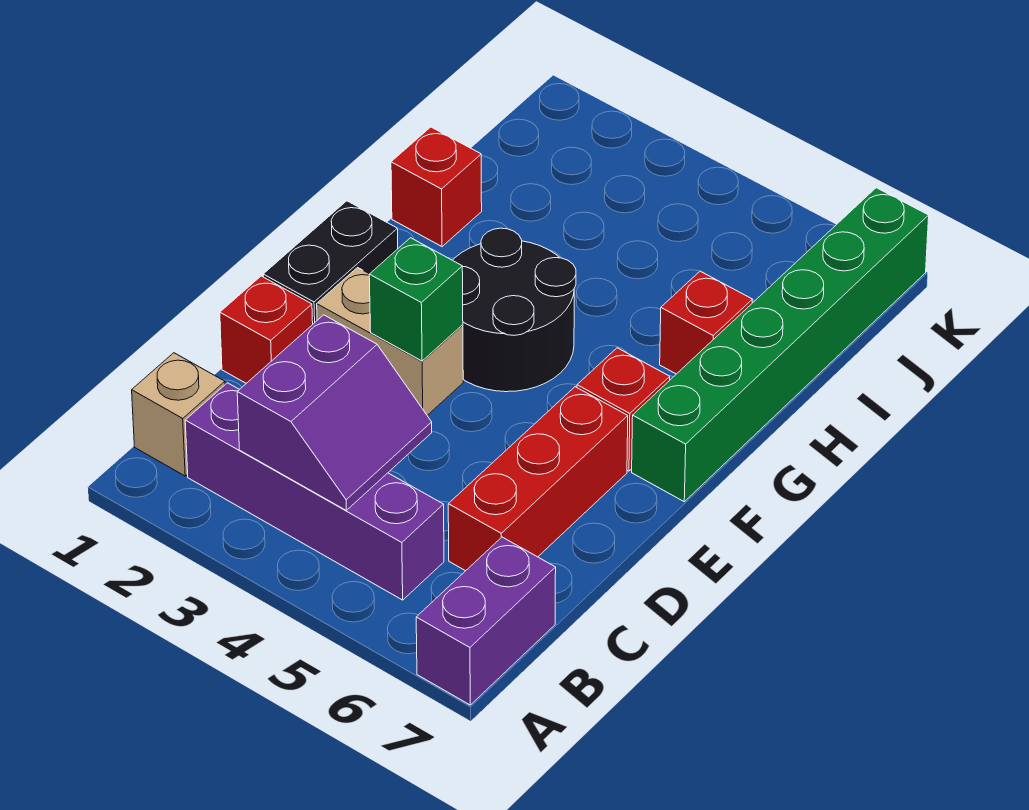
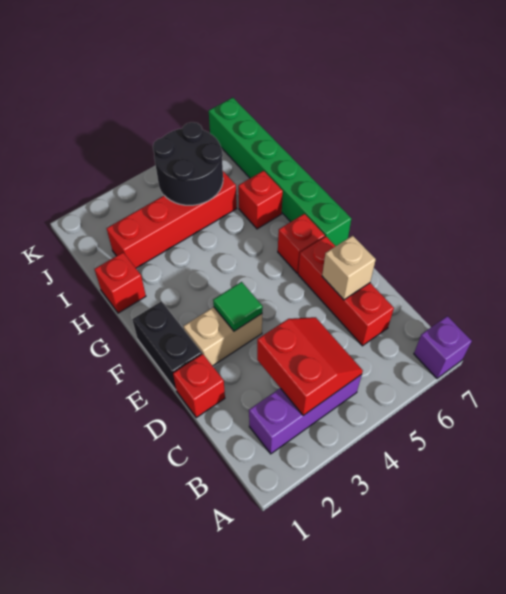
purple 1x2 brick [416,537,556,705] -> purple 1x1 brick [414,316,472,378]
tan 1x1 brick [132,353,225,476] -> tan 1x1 brick moved to [322,236,376,300]
purple 1x4 brick [185,383,444,600] -> purple 1x3 brick [249,375,362,454]
purple 2x2 slope [237,315,432,510] -> red 2x2 slope [257,317,363,415]
green 1x1 brick [369,238,463,361] -> green 1x1 tile [213,282,263,331]
black 2x2 round brick [453,228,576,392] -> black 2x2 round brick moved to [153,122,223,205]
none -> red 1x4 brick [106,171,237,268]

